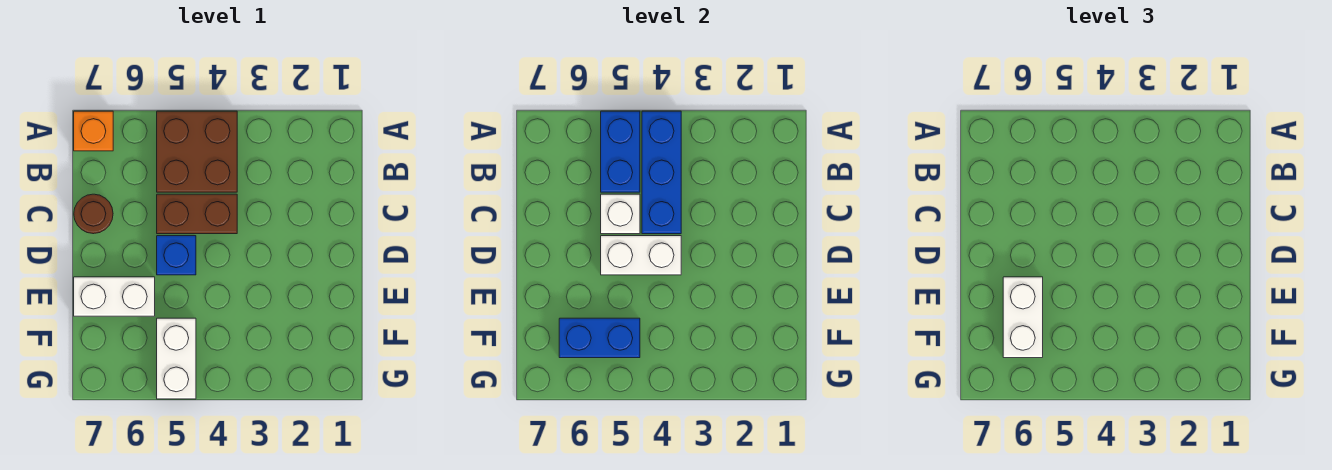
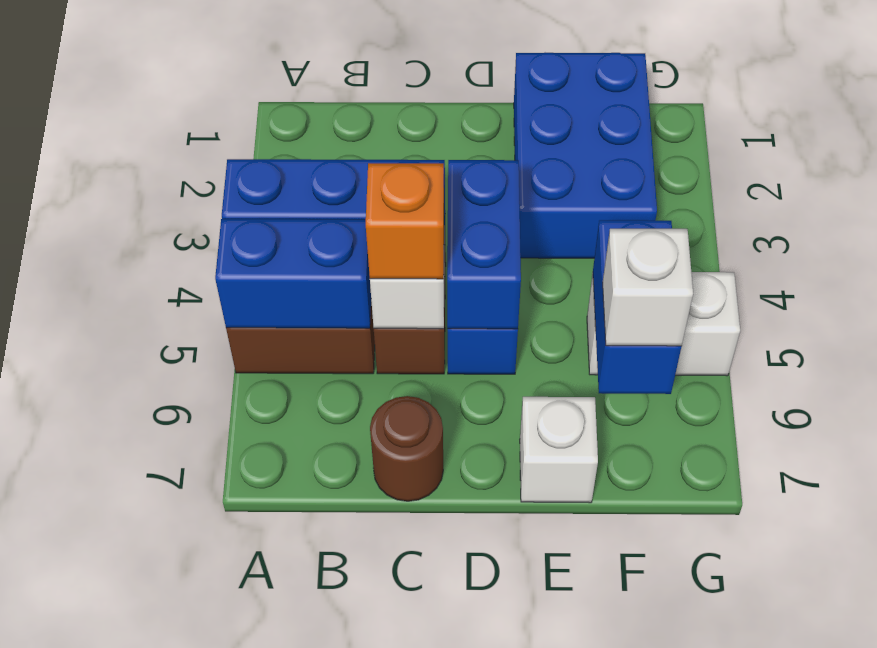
orange 1x1 brick [74,111,113,151] -> orange 1x1 brick moved to [366,163,444,279]
white 1x2 brick [601,236,681,275] -> blue 1x2 brick [447,160,521,329]
none -> blue 2x3 brick [514,53,657,258]
white 1x2 brick [74,277,155,316] -> white 1x1 brick [520,397,598,503]
white 1x2 brick [1003,277,1043,358] -> white 1x1 brick [603,229,693,346]

